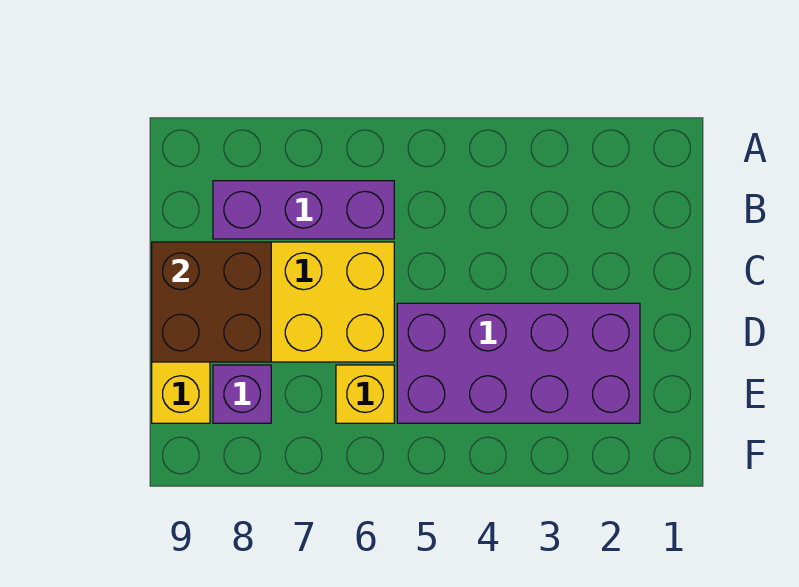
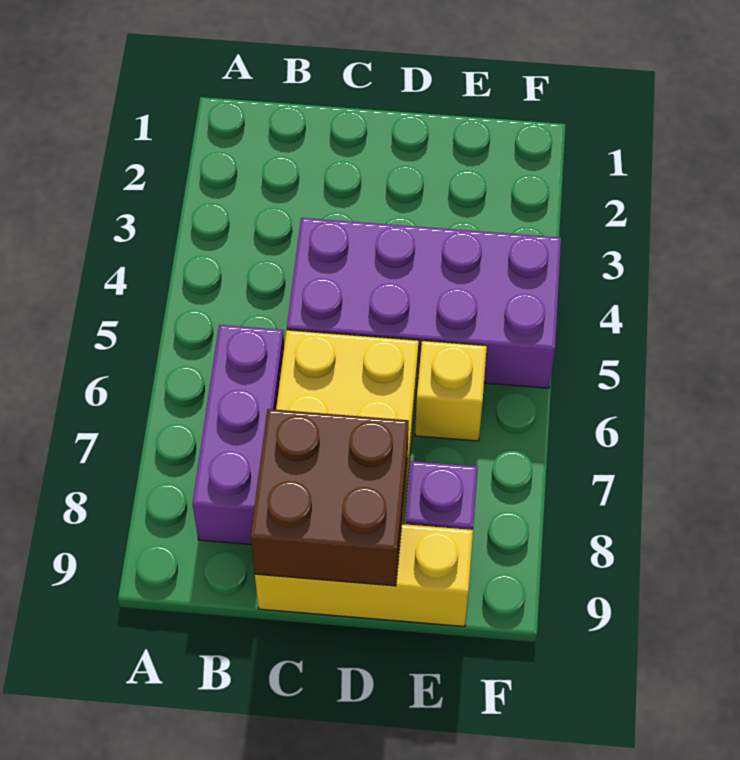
purple 2x4 brick [397,303,640,423] -> purple 2x4 brick turned to [287,218,561,388]

